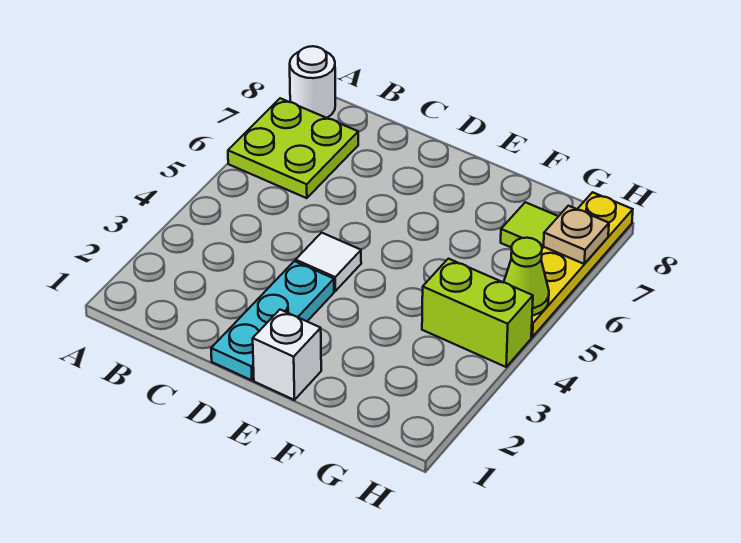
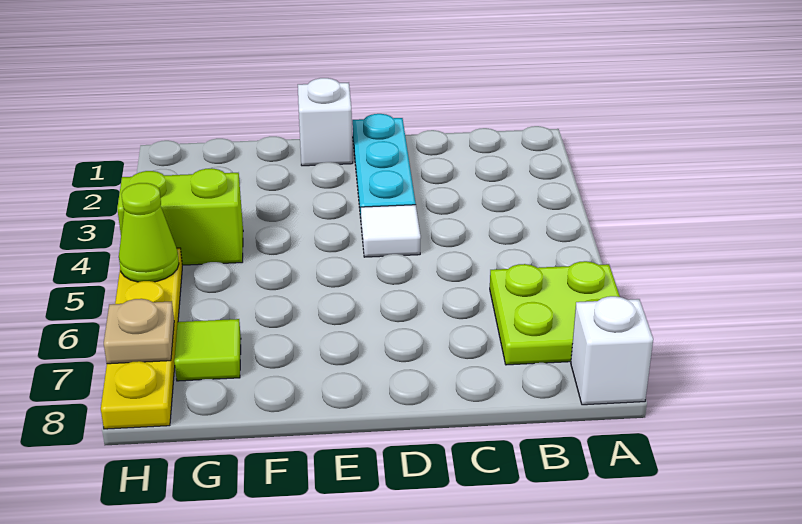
white 1x1 round brick [290,46,335,118] -> white 1x1 brick [571,296,653,405]

